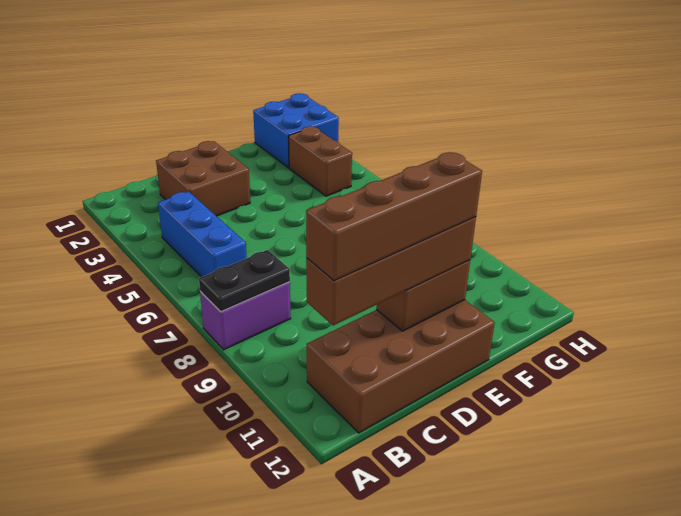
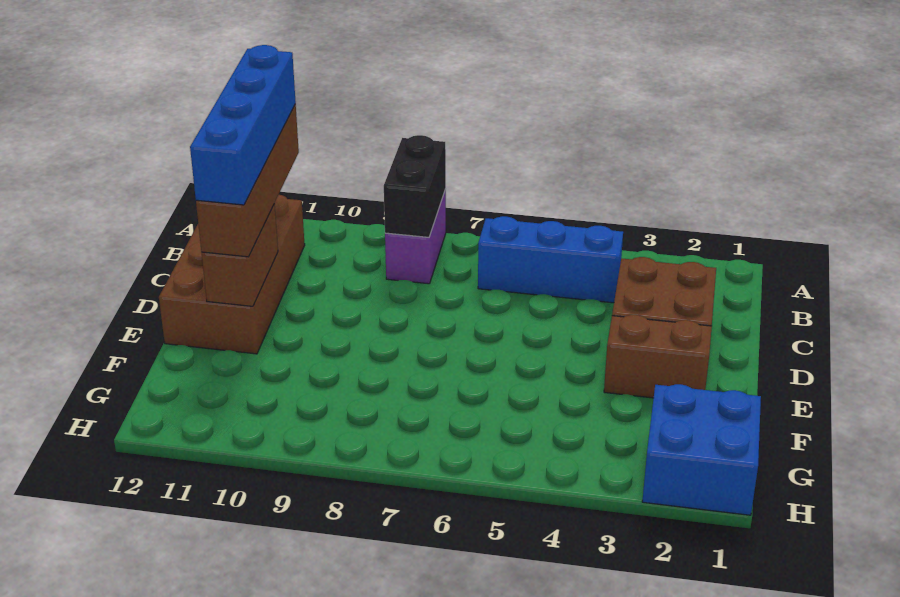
black 1x2 plate [199,250,290,312] -> black 1x2 brick [384,135,446,237]
brown 1x4 brick [306,152,482,281] -> blue 1x4 brick [190,45,296,205]
brown 1x2 brick [289,126,352,196] -> brown 1x2 brick moved to [604,315,712,398]

